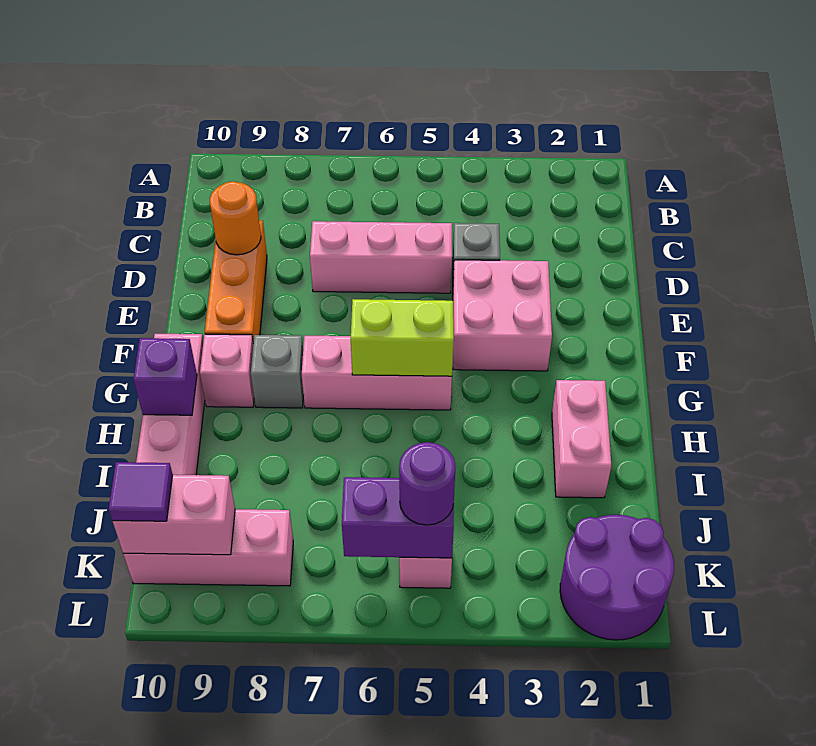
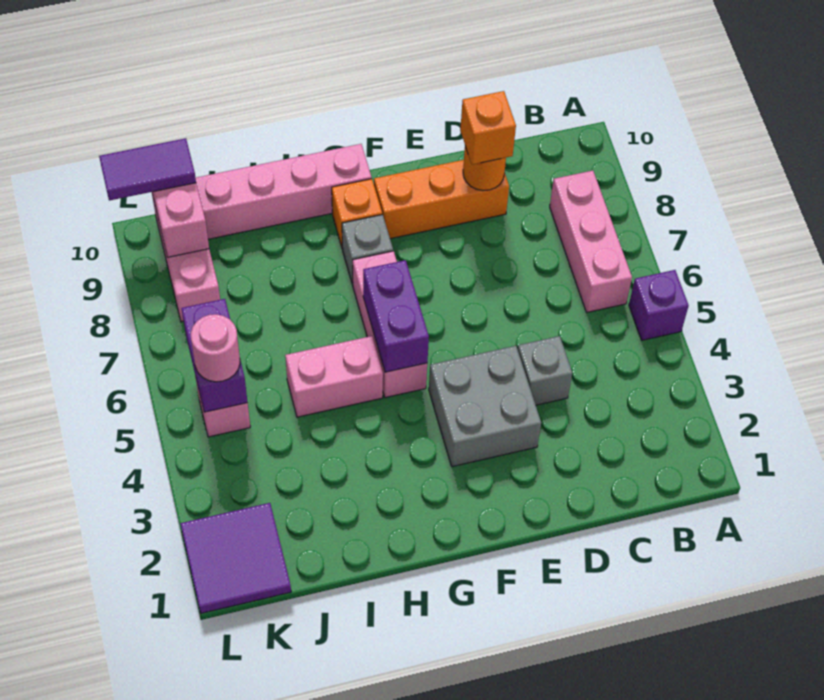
pink 1x3 brick [310,221,452,293] -> pink 1x3 brick moved to [550,171,632,312]
none -> orange 1x1 brick [460,91,516,165]
pink 2x2 brick [453,260,552,371] -> grey 2x2 brick [429,346,541,467]
lime 1x2 brick [351,299,454,376] -> purple 1x2 brick [363,260,429,372]
pink 1x1 brick [200,334,254,407] -> orange 1x1 brick [332,179,382,249]
pink 1x2 brick [552,380,612,498] -> pink 1x2 brick moved to [285,336,383,417]
purple 1x1 brick [134,338,197,415] -> purple 1x1 brick moved to [629,270,689,340]
purple 2x2 round brick [560,515,674,640] -> purple 2x2 tile [180,503,291,613]
purple 1x1 round brick [399,442,456,525] -> pink 1x1 round brick [191,314,240,382]
purple 1x1 tile [109,462,173,521] -> purple 1x2 tile [99,138,196,201]

